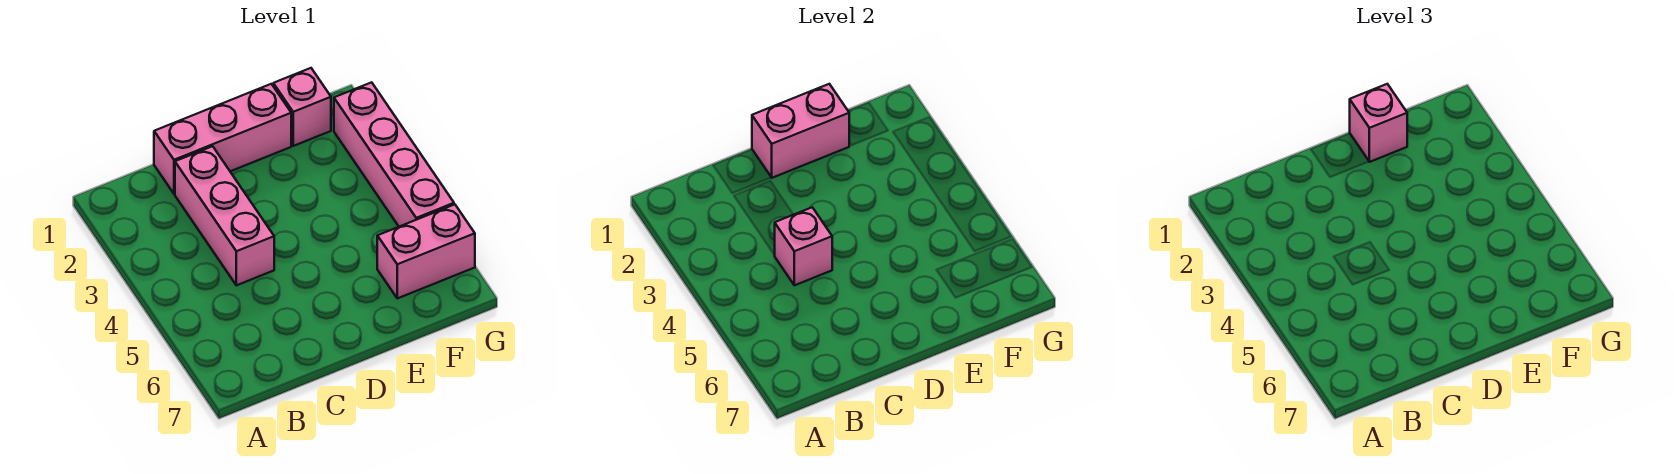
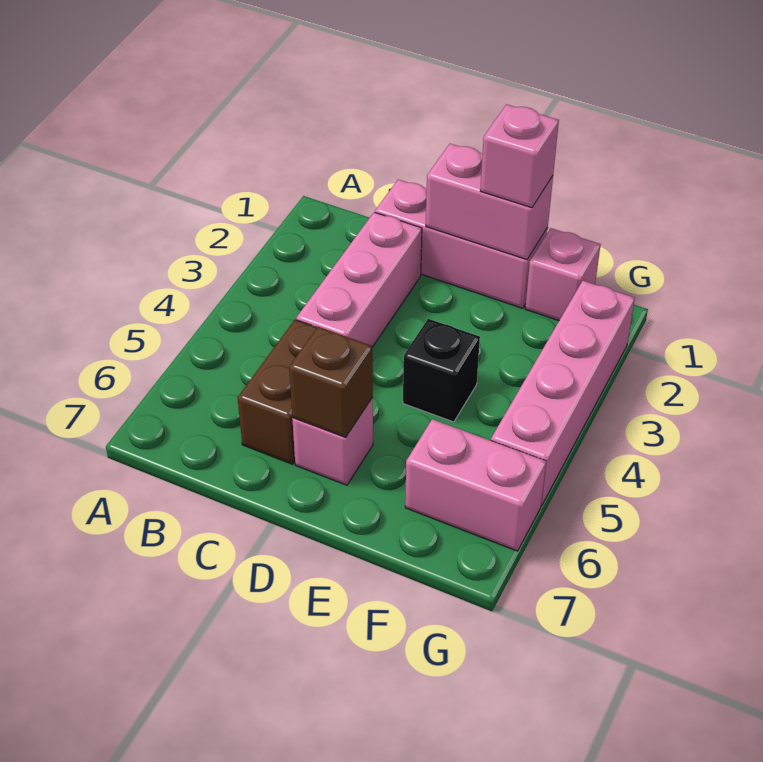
pink 1x1 brick [775,207,832,285] -> pink 1x1 brick moved to [292,398,373,485]
none -> brown 1x2 brick [238,320,317,464]
none -> brown 1x1 brick [289,327,373,437]
none -> black 1x1 brick [403,319,480,422]

